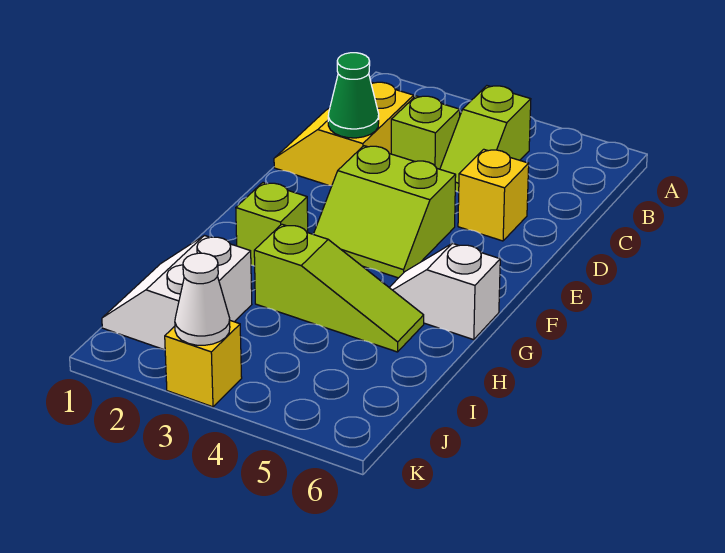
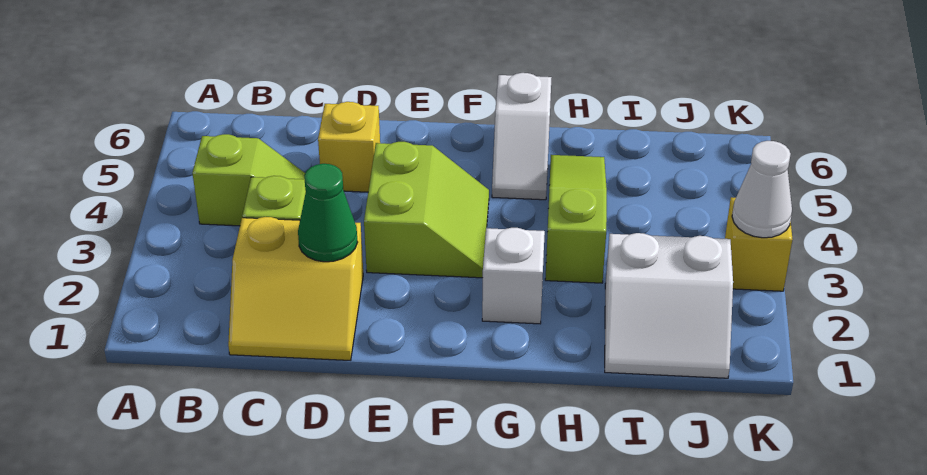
lime 1x1 brick [236,183,308,266] -> white 1x1 brick [482,228,545,324]

